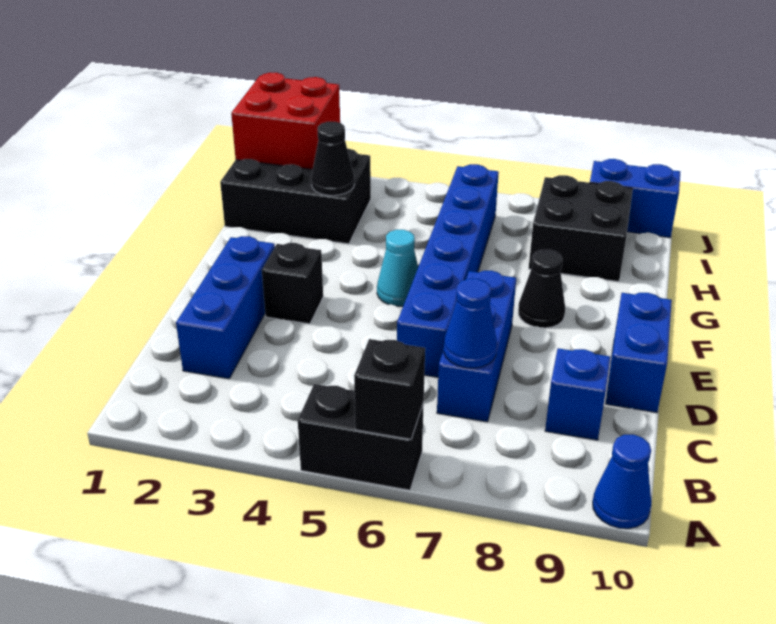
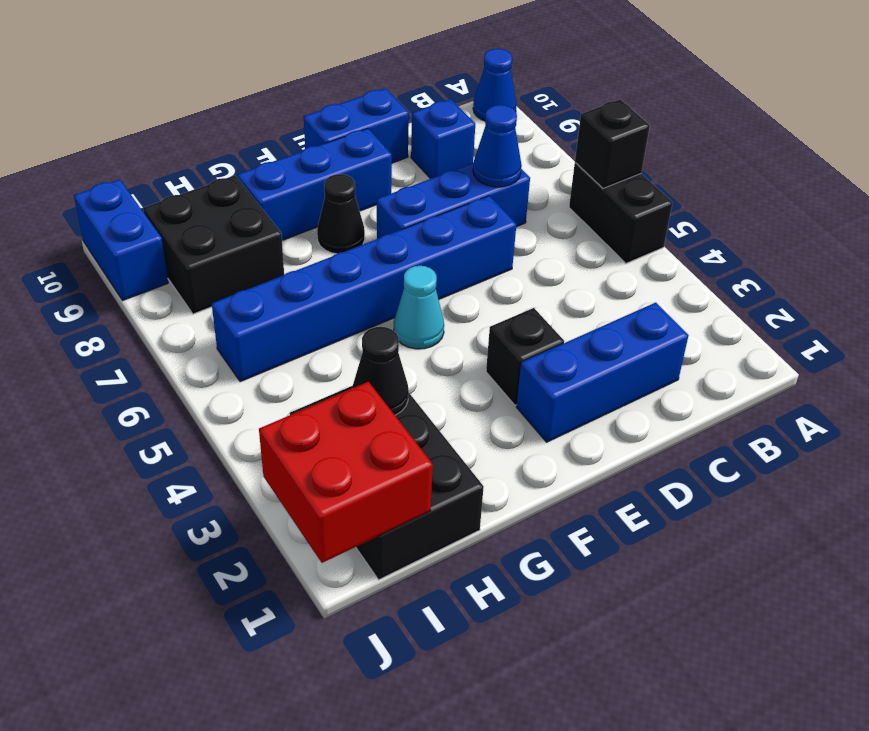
none -> blue 1x3 brick [238,128,392,240]

